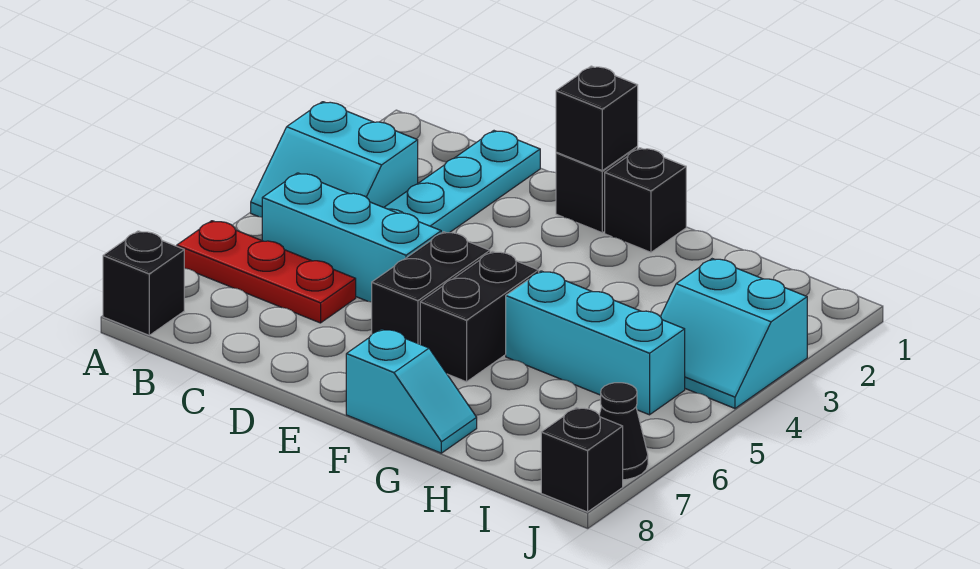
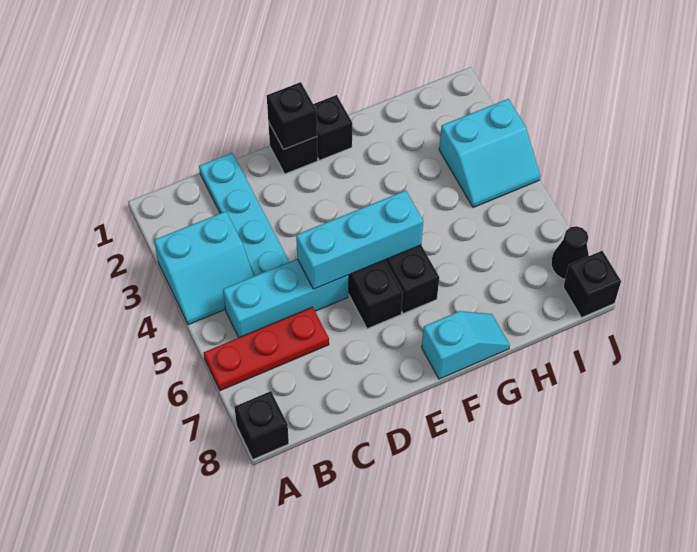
cyan 1x3 brick [506,271,685,415] -> cyan 1x3 brick moved to [296,190,423,289]

